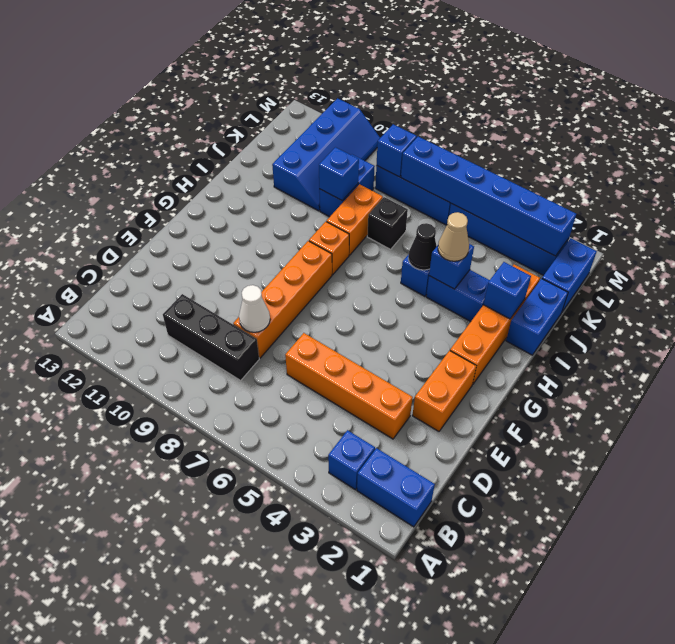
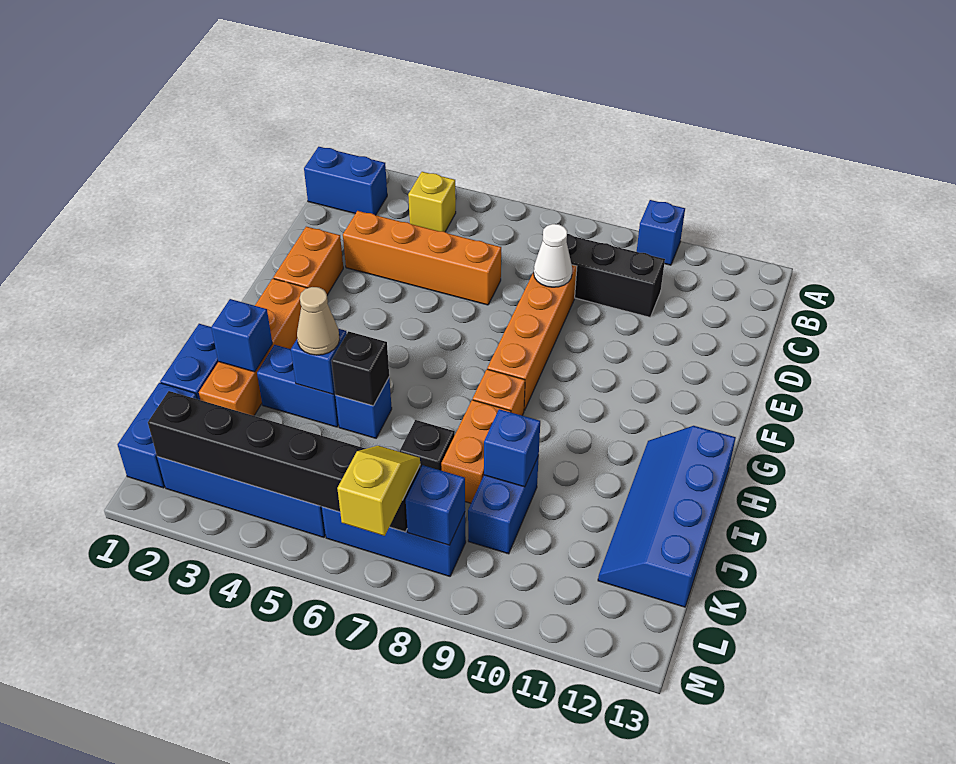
blue 1x1 brick [328,430,375,490] -> blue 1x1 brick moved to [637,200,685,265]
none -> yellow 1x1 brick [408,172,456,232]
black 1x1 cone [408,223,437,270] -> black 1x1 brick [331,331,389,406]
blue 2x4 slope [272,98,380,211] -> blue 2x4 slope moved to [598,426,736,607]
blue 1x6 brick [401,137,576,256] -> black 1x6 brick [148,391,421,532]
none -> yellow 1x2 slope [337,446,420,536]

